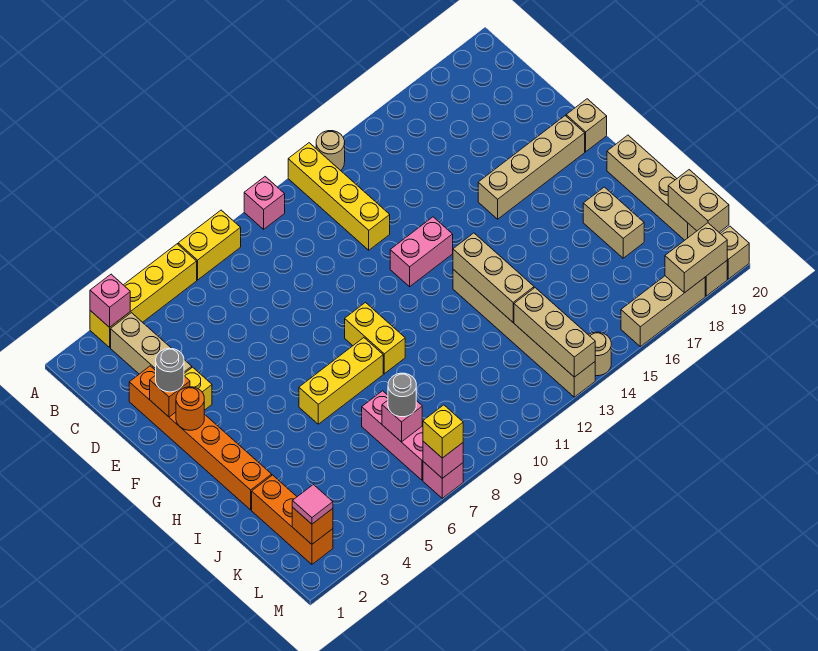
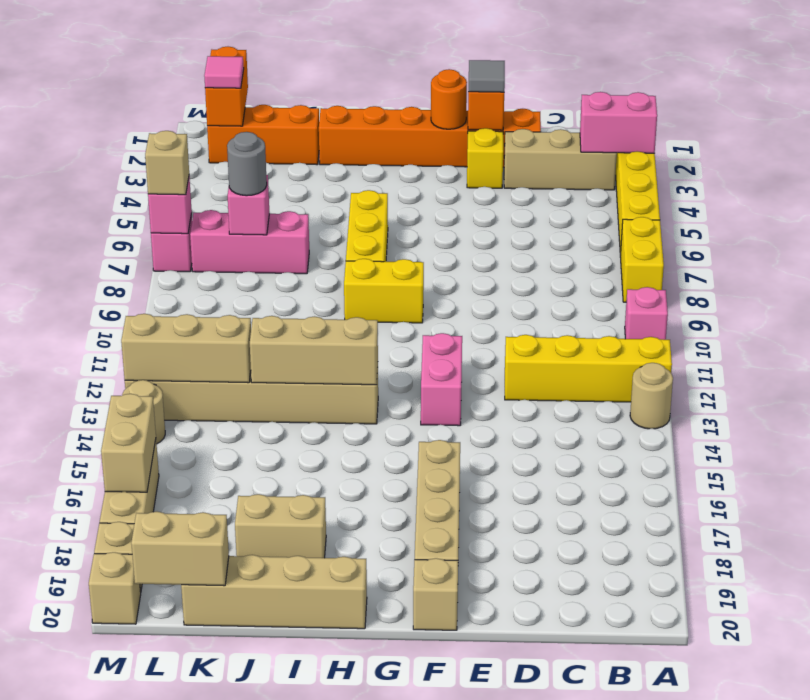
pink 1x1 brick [90,274,130,327] -> pink 1x2 brick [580,92,657,153]
grey 1x1 round brick [156,348,184,392] -> grey 1x1 tile [468,60,505,92]
orange 1x1 brick [292,507,333,544] -> orange 1x2 brick [205,47,248,126]
yellow 1x1 brick [423,405,463,458] -> tan 1x1 brick [145,131,189,195]
tan 1x2 brick [665,223,727,293] -> tan 1x2 brick moved to [101,394,156,492]

